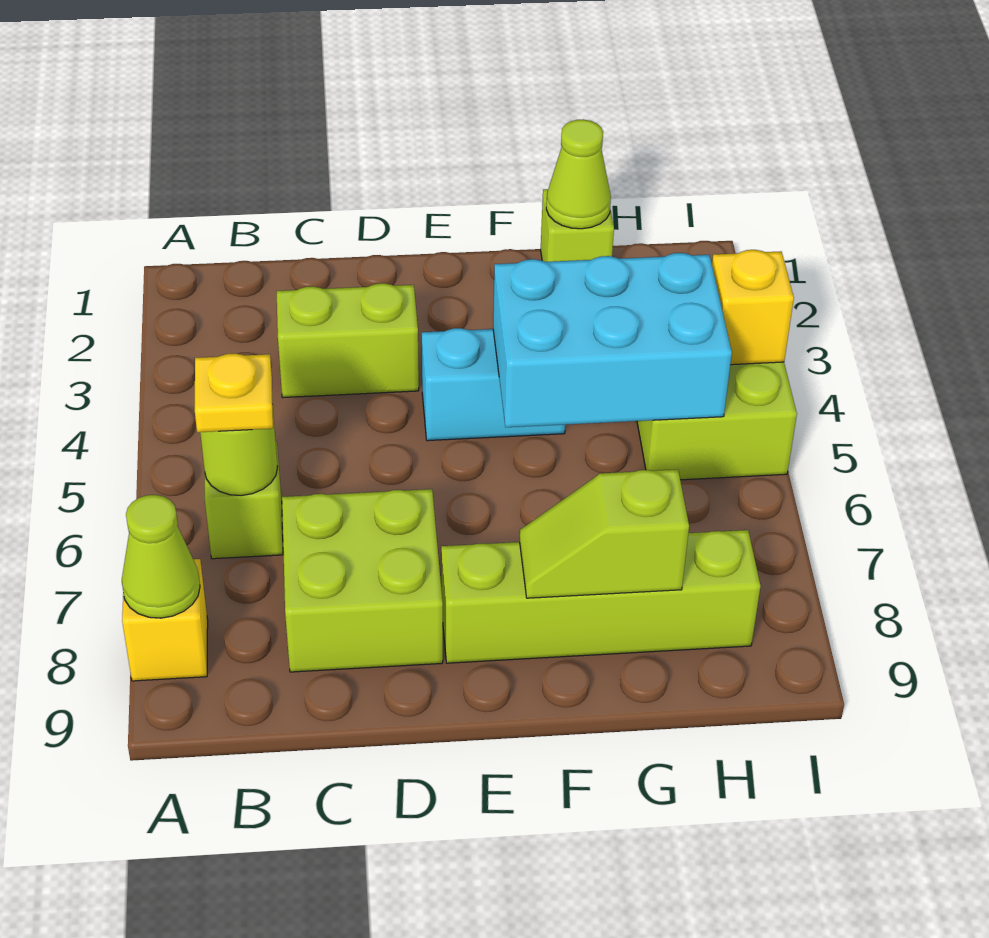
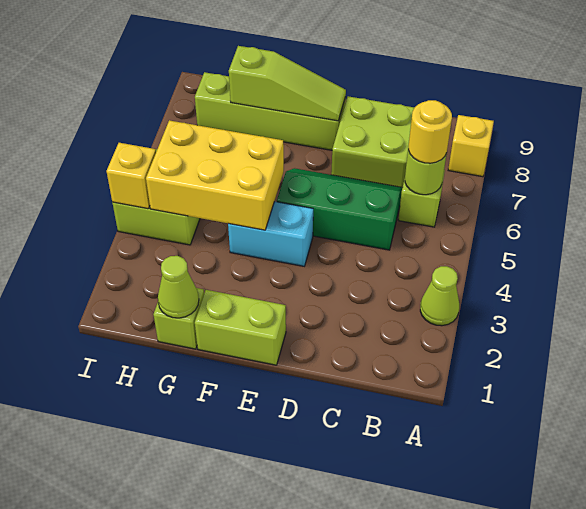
lime 1x1 cone [122,495,200,618] -> lime 1x1 cone moved to [420,266,459,326]
yellow 1x1 plate [195,353,273,432] -> yellow 1x1 round brick [408,100,452,163]
lime 1x2 brick [277,283,419,397] -> lime 1x2 brick moved to [195,290,286,365]
none -> green 2x3 slope [277,168,402,250]
cyan 2x3 brick [493,253,732,427] -> yellow 2x3 brick [146,120,284,230]
lime 1x2 slope [520,469,689,598] -> lime 1x3 slope [229,46,346,121]

